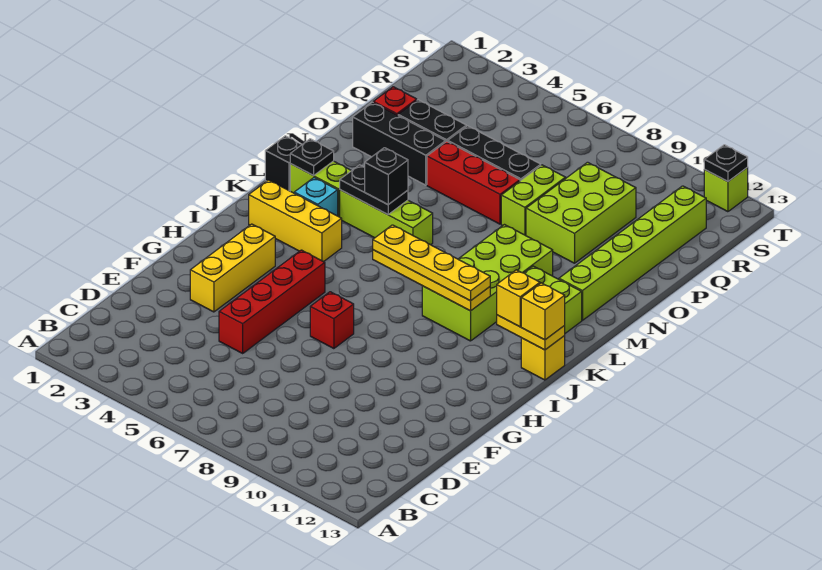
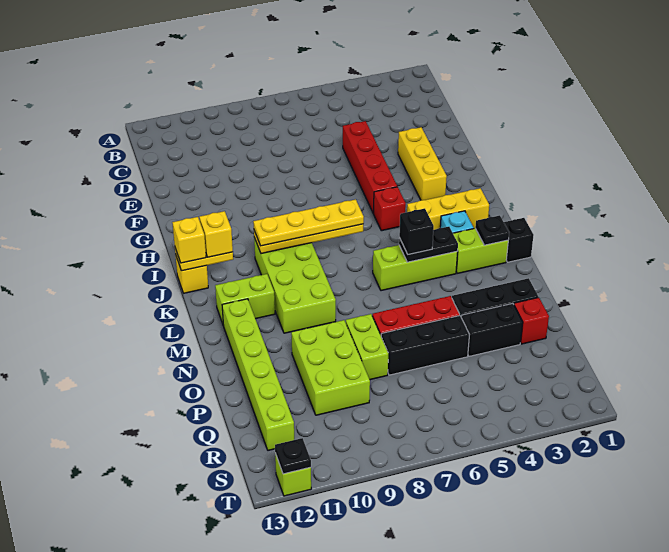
red 1x1 brick [310,292,354,349] -> red 1x1 brick moved to [373,187,406,231]

